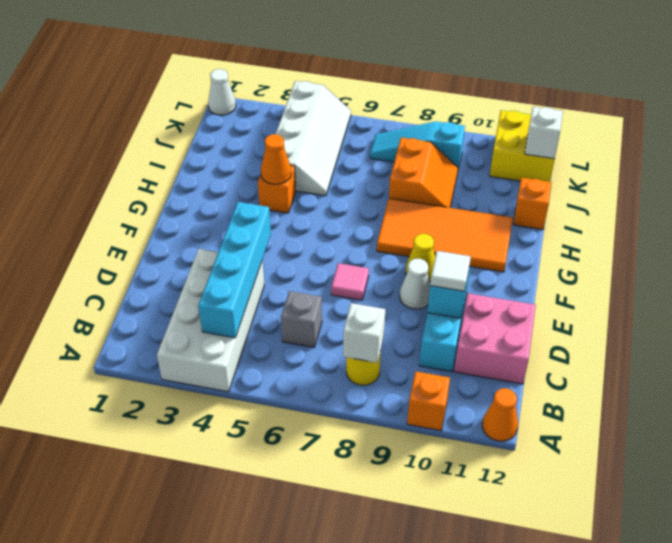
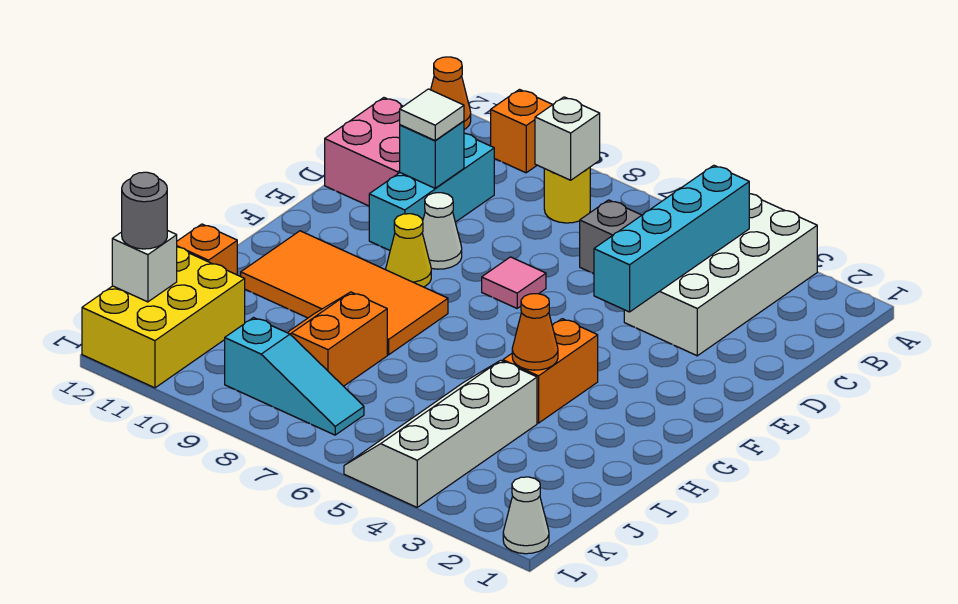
orange 1x1 brick [258,165,296,213] -> orange 1x2 brick [503,319,598,423]
yellow 2x2 brick [490,110,555,182] -> yellow 2x3 brick [82,247,245,388]
none -> grey 1x1 round brick [122,172,167,249]

